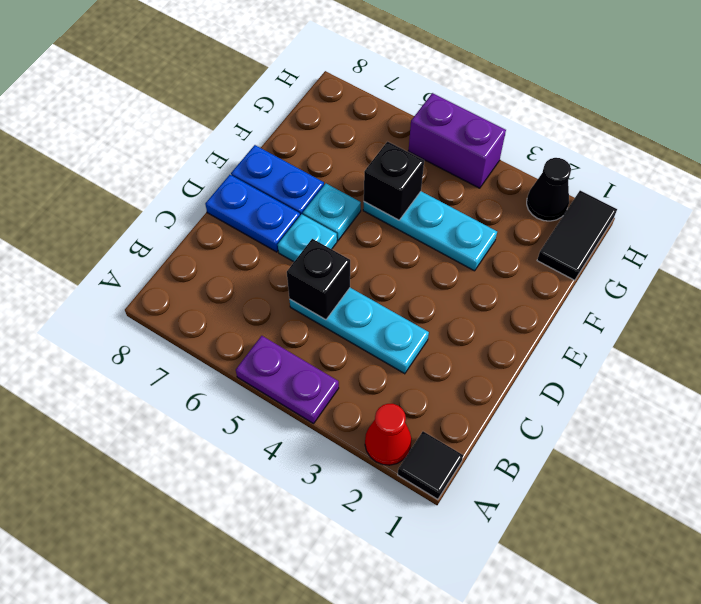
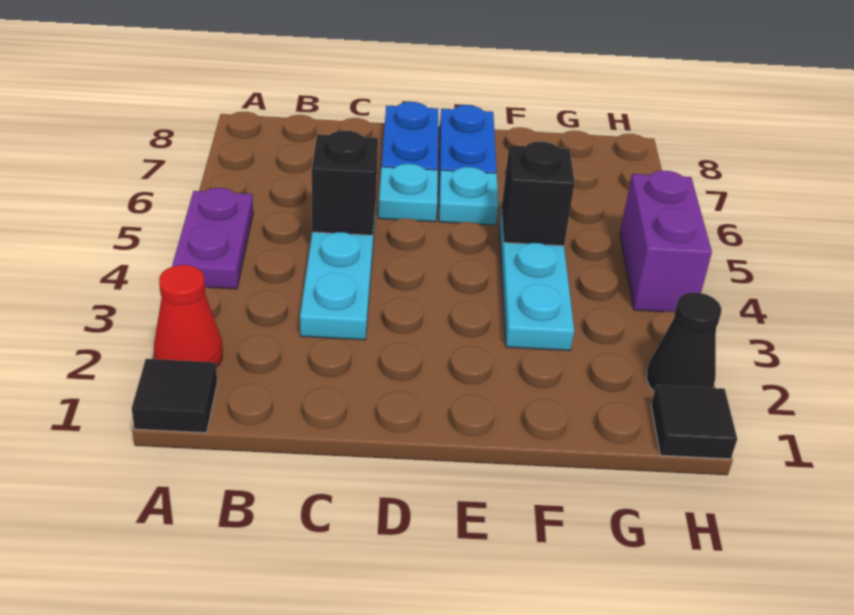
black 1x2 tile [537,191,617,280] -> black 1x1 tile [651,385,737,459]

